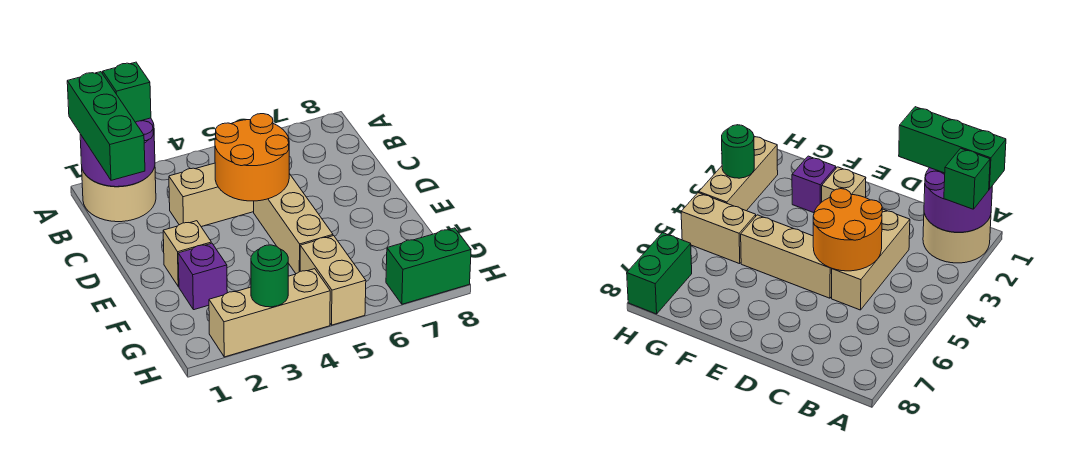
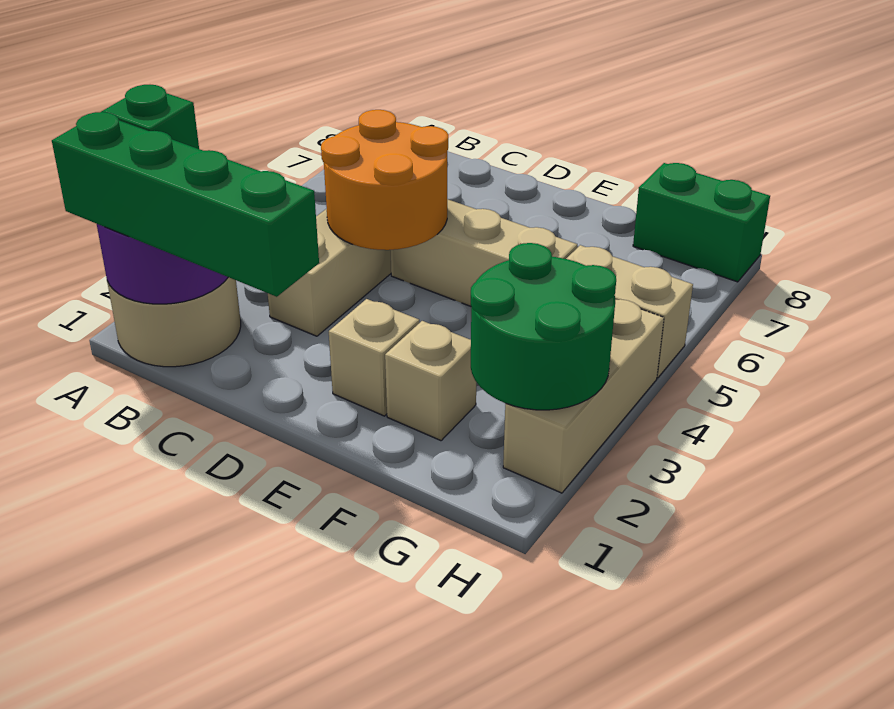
green 1x3 brick [67,72,145,180] -> green 1x4 brick [52,112,319,297]
purple 1x1 brick [178,243,227,310] -> tan 1x1 brick [385,321,476,441]
green 1x1 round brick [251,245,288,307] -> green 2x2 round brick [471,243,616,410]
green 1x2 brick [386,228,471,304] -> green 1x2 brick turned to [633,163,770,282]

